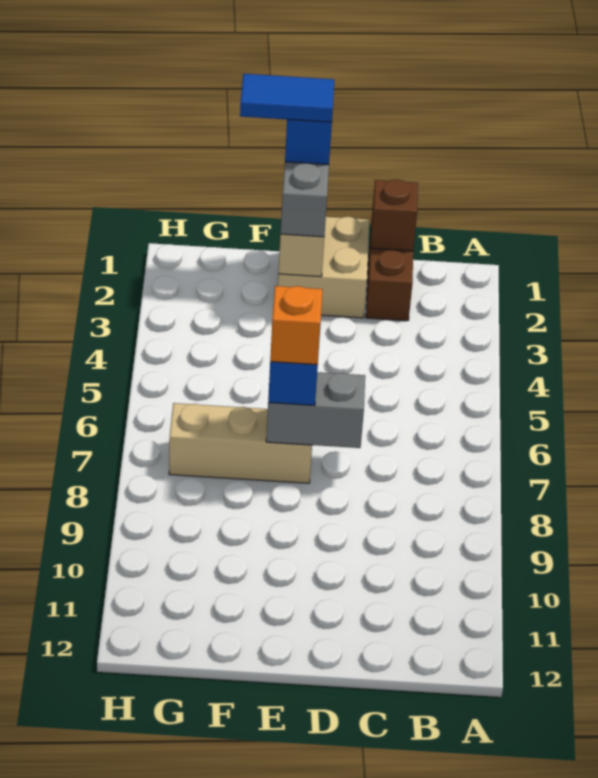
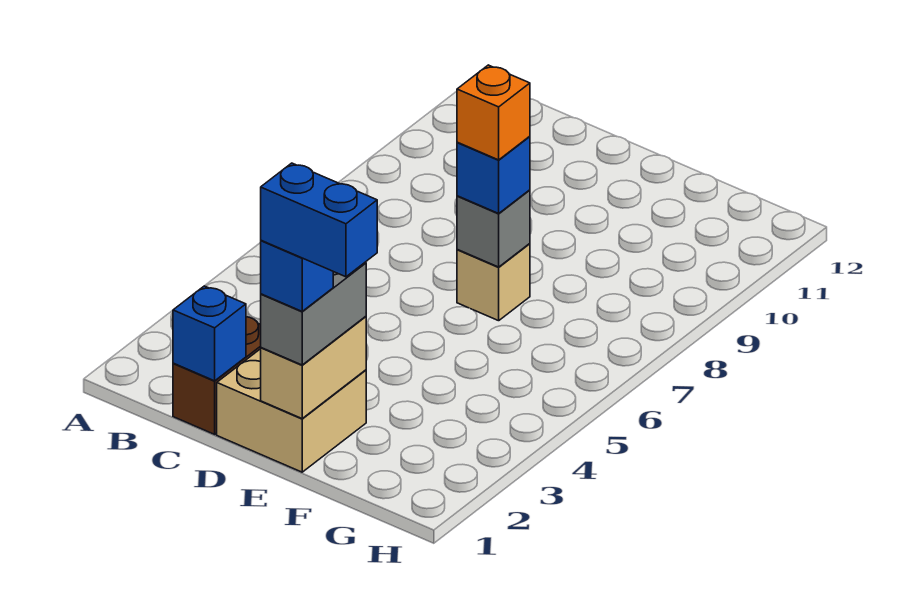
brown 1x1 brick [371,179,418,251] -> blue 1x1 brick [173,286,246,381]
grey 1x2 brick [266,372,365,448] -> grey 1x1 brick [457,190,530,267]
blue 1x2 tile [240,74,334,122] -> blue 1x2 brick [261,163,377,277]
tan 1x3 brick [169,403,312,483] -> tan 1x1 brick [457,244,530,321]

